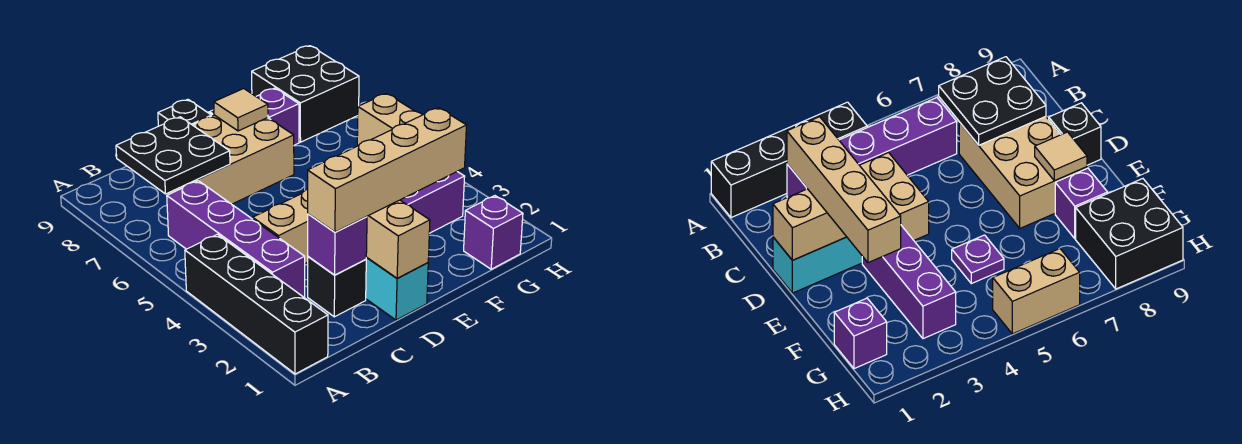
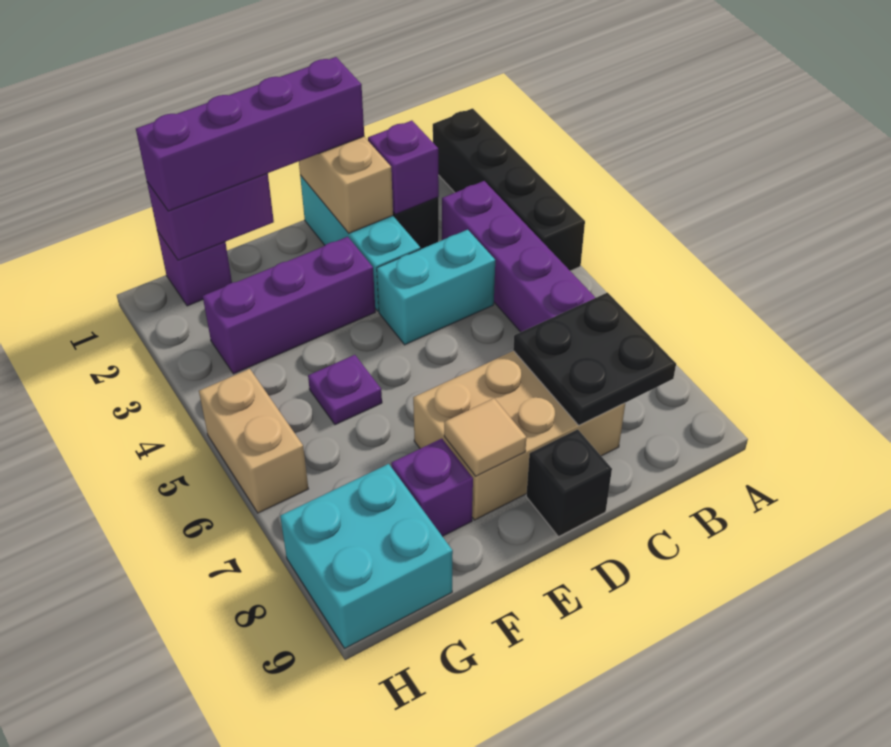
tan 1x4 brick [308,108,467,232] -> none
tan 1x2 brick [253,189,308,263] -> cyan 1x2 brick [377,230,495,345]
none -> purple 1x4 brick [136,57,364,211]
none -> purple 1x2 brick [147,173,274,260]
black 2x2 brick [252,46,359,142] -> cyan 2x2 brick [280,464,453,648]

